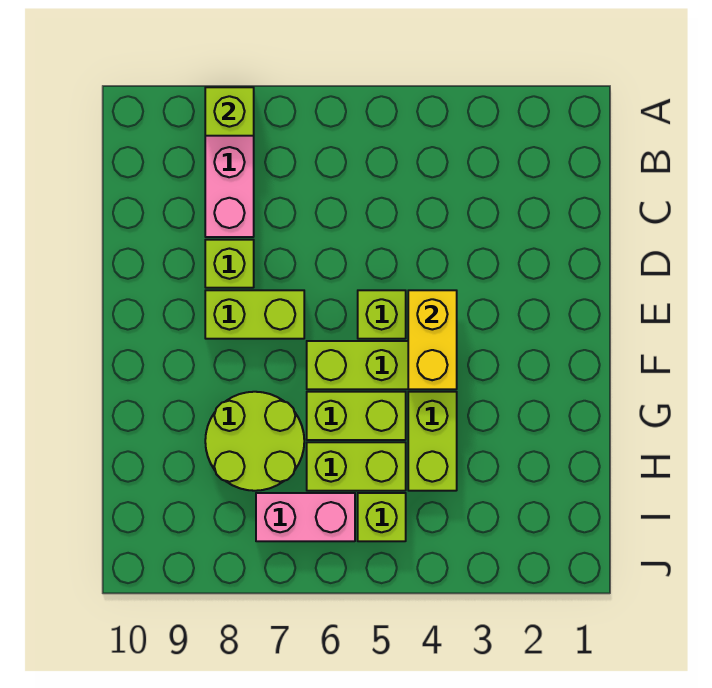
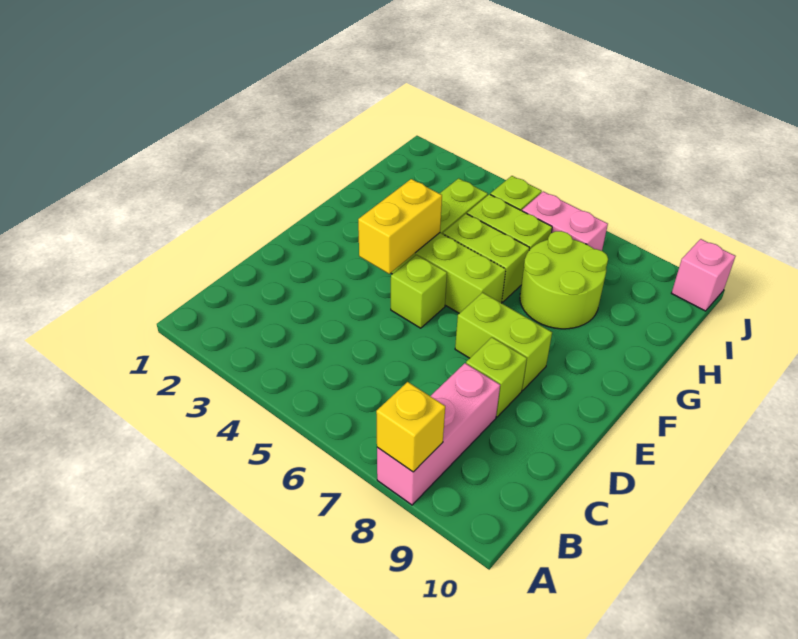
lime 1x1 brick [205,87,254,136] -> yellow 1x1 brick [376,382,445,472]
none -> pink 1x1 brick [672,239,735,311]

